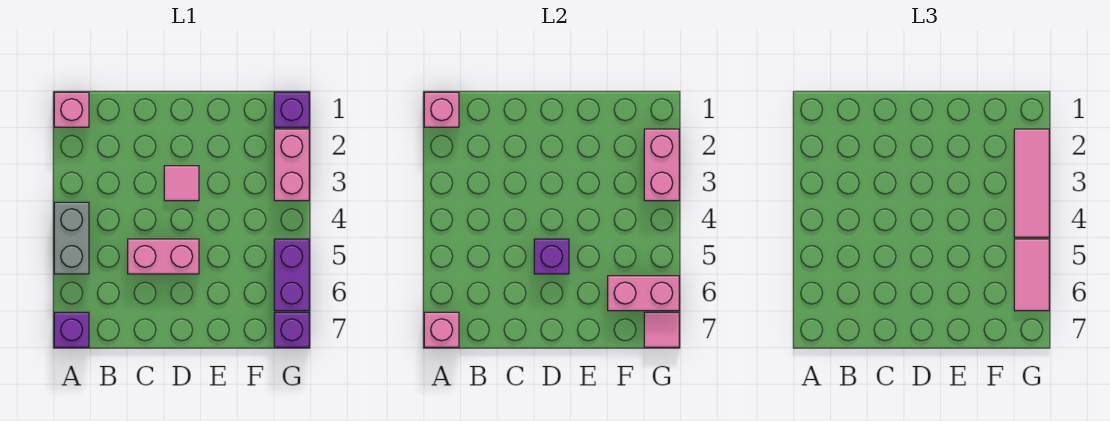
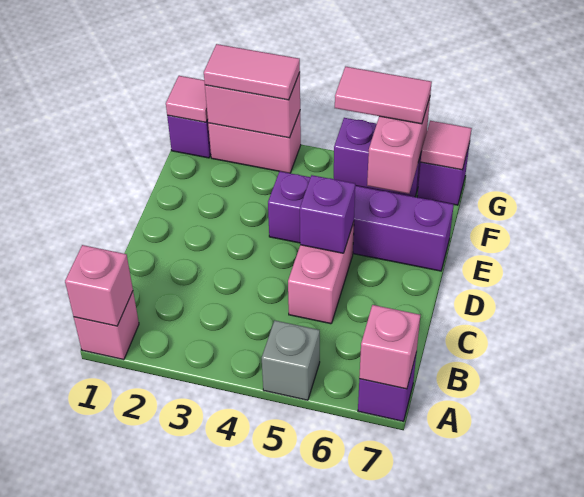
grey 1x2 brick [54,202,89,274] -> grey 1x1 brick [262,321,320,400]
pink 1x1 tile [164,166,199,201] -> pink 1x1 tile moved to [166,76,208,122]
none -> purple 1x4 brick [268,171,454,271]
pink 1x3 tile [1014,129,1049,237] -> pink 1x2 tile [204,44,300,100]

